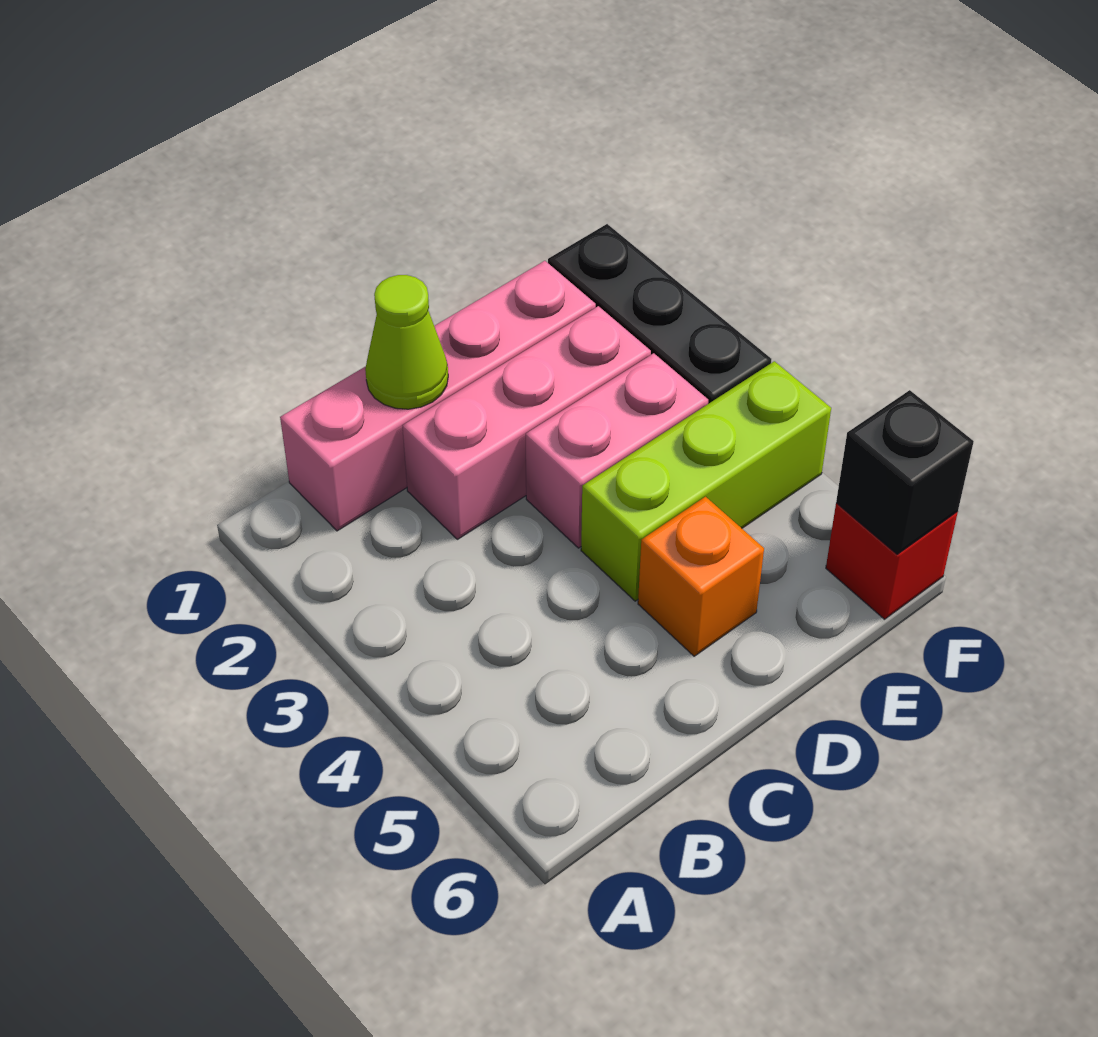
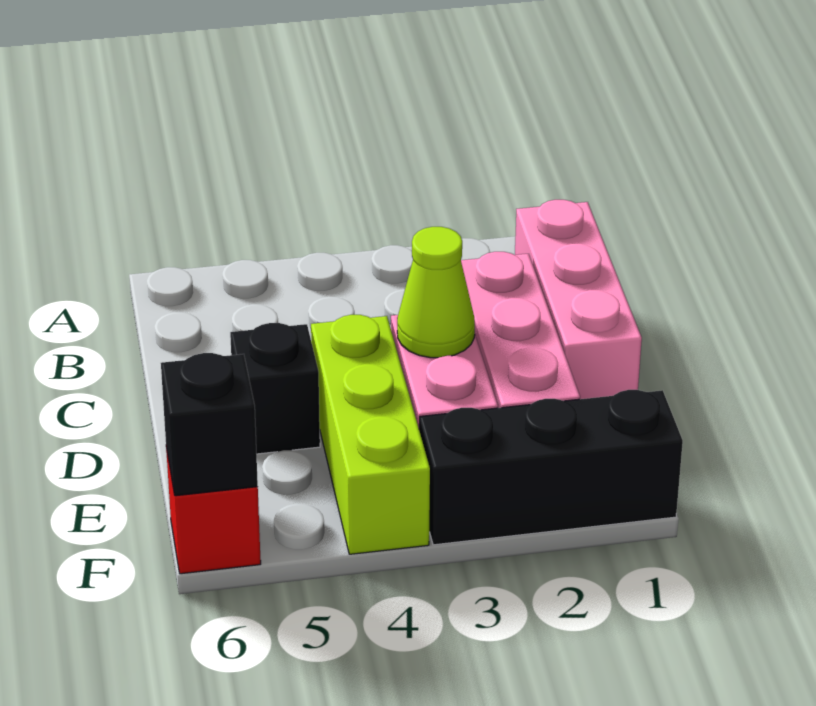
pink 1x4 brick [280,261,596,531] -> pink 1x3 brick [515,200,642,399]
lime 1x1 cone [365,275,448,409] -> lime 1x1 cone moved to [397,227,475,358]
orange 1x1 brick [638,497,764,656] -> black 1x1 brick [230,323,320,454]

